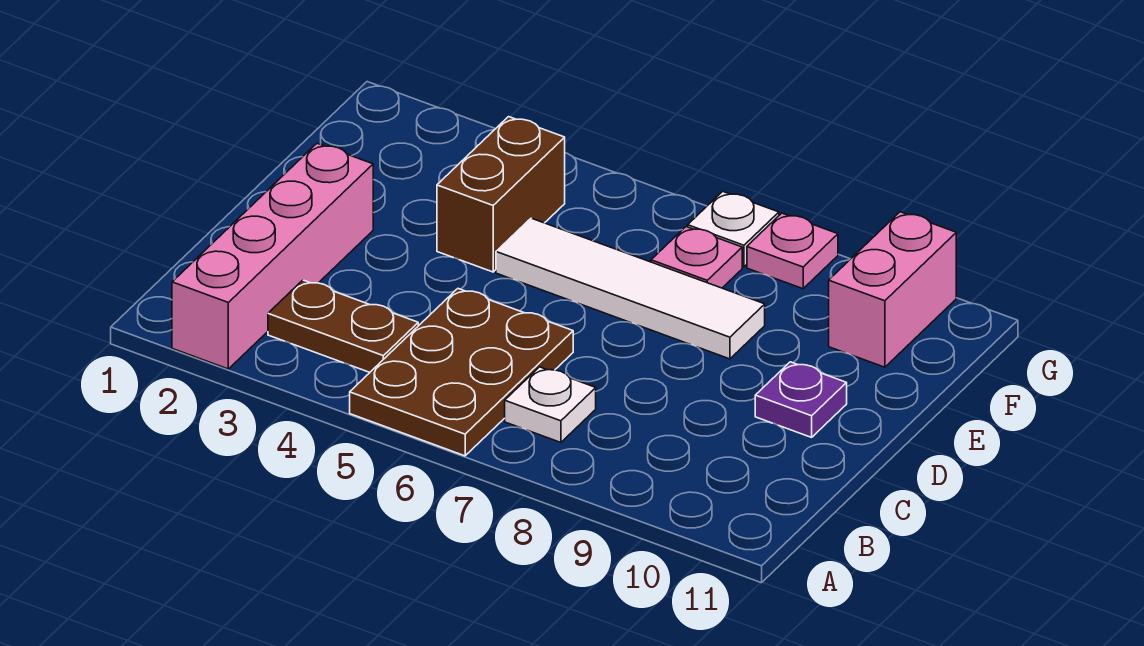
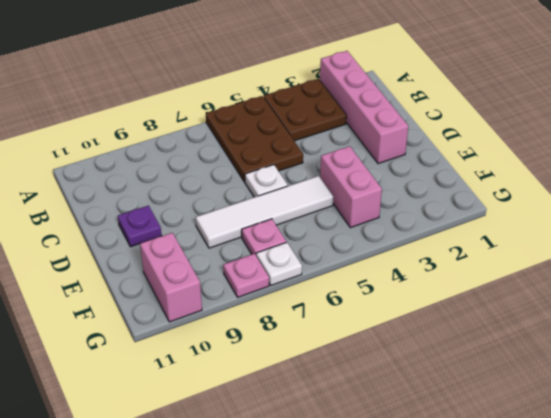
brown 1x2 plate [268,280,418,372] -> brown 2x2 plate [264,79,347,141]
white 1x1 plate [505,367,596,443] -> white 1x1 plate moved to [245,165,288,197]
brown 1x2 brick [437,117,565,272] -> pink 1x2 brick [320,146,382,228]

